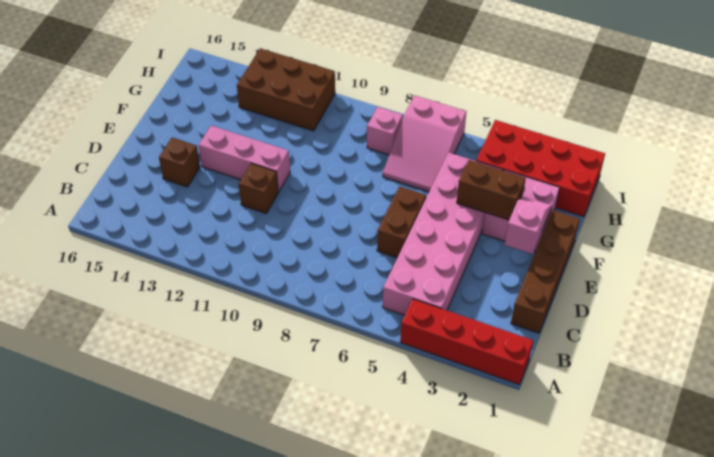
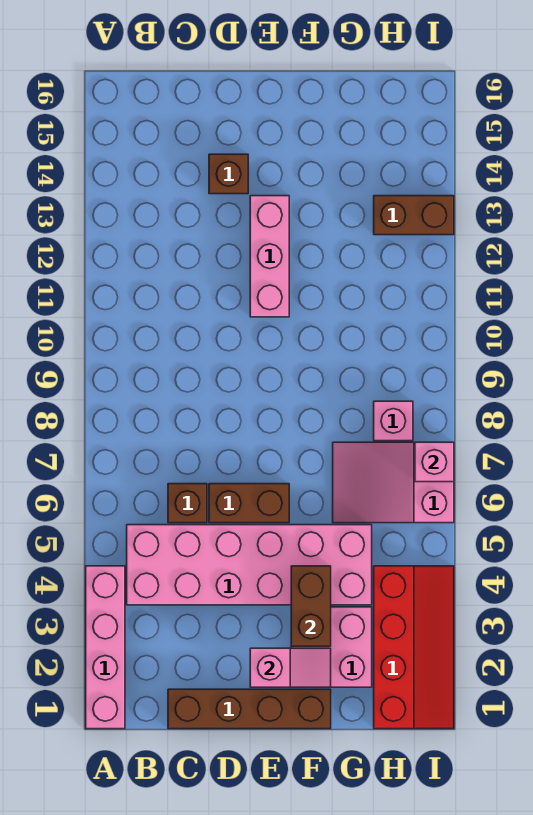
red 1x4 brick [400,299,533,385] -> pink 1x4 brick [86,566,125,729]
brown 1x1 brick [239,163,278,214] -> brown 1x1 brick moved to [168,484,207,523]
red 2x4 brick [476,120,605,217] -> red 2x4 slope [374,566,454,729]
brown 2x3 brick [237,48,335,131] -> brown 1x2 brick [374,196,454,235]
none -> pink 1x1 brick [415,442,454,482]

